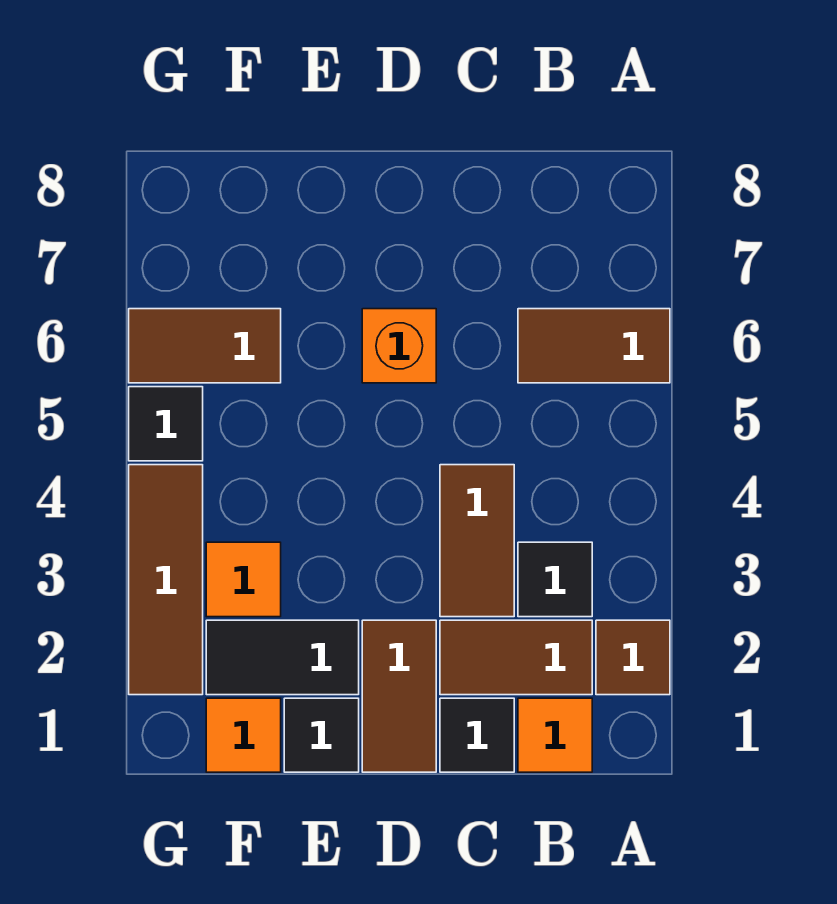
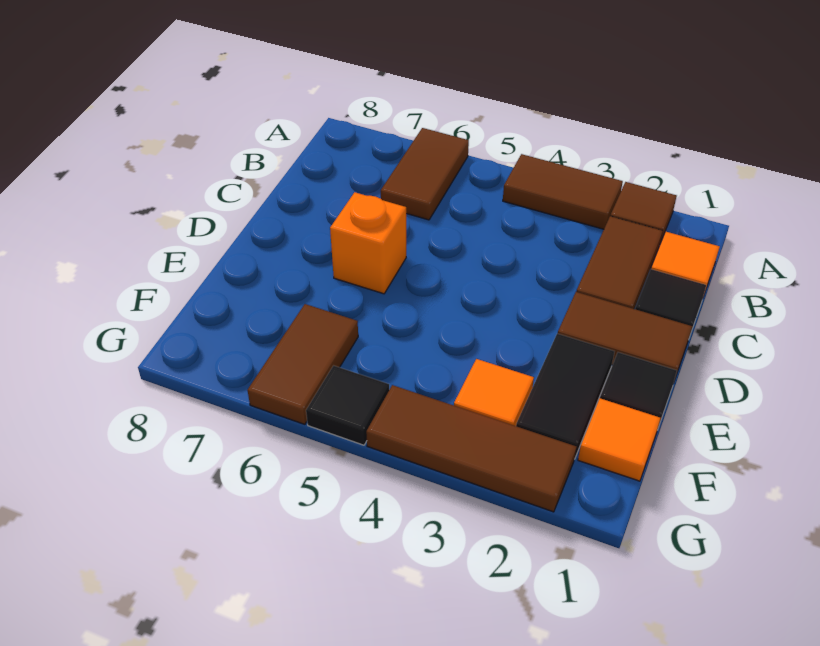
black 1x1 tile [518,542,592,617] -> none
brown 1x2 tile [440,465,514,617] -> brown 1x2 tile moved to [503,154,623,229]

